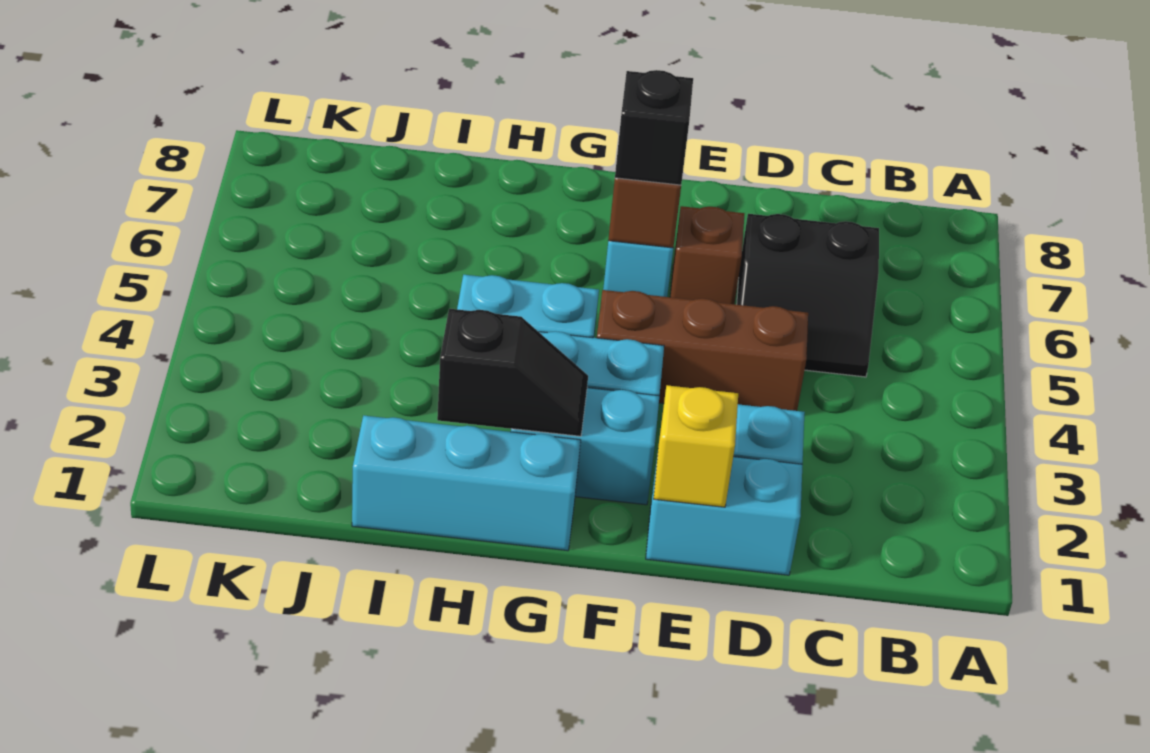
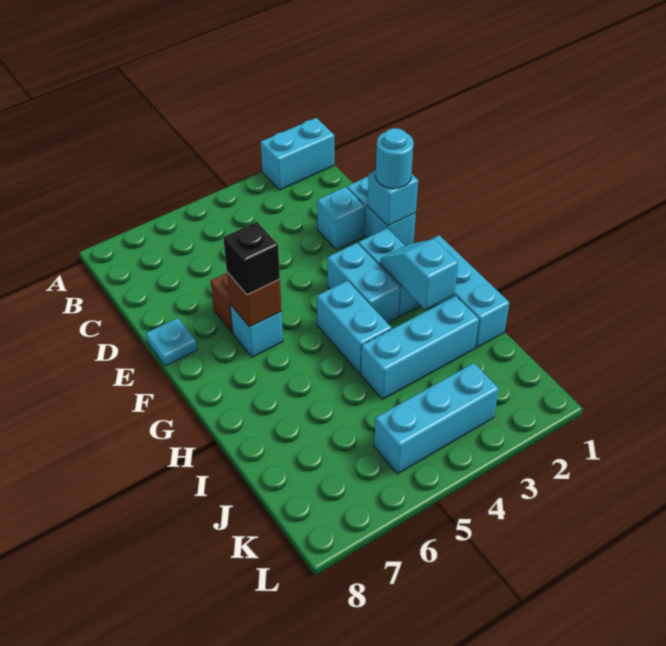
none -> cyan 1x2 brick [261,118,334,190]
black 2x2 slope [737,214,879,377] -> none
brown 1x3 brick [597,290,808,411] -> none
yellow 1x1 brick [654,385,738,507] -> cyan 1x1 brick [368,170,418,226]
none -> cyan 1x1 round brick [376,128,414,188]
none -> cyan 1x1 plate [146,318,197,366]
black 1x2 slope [437,309,588,436] -> cyan 1x2 slope [380,239,458,310]
none -> cyan 1x3 brick [361,296,479,399]
none -> cyan 1x3 brick [374,363,499,474]

